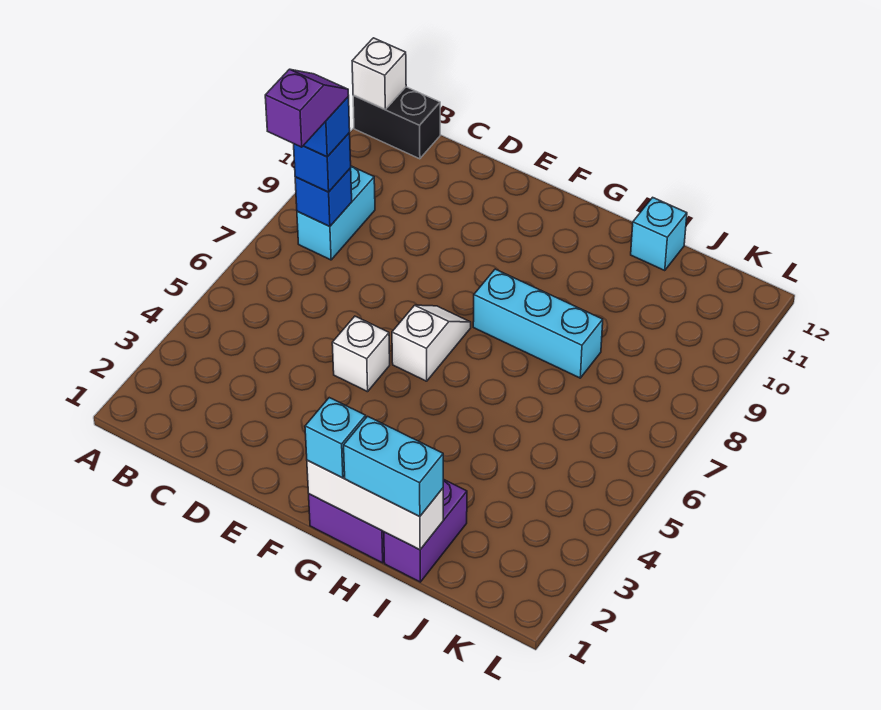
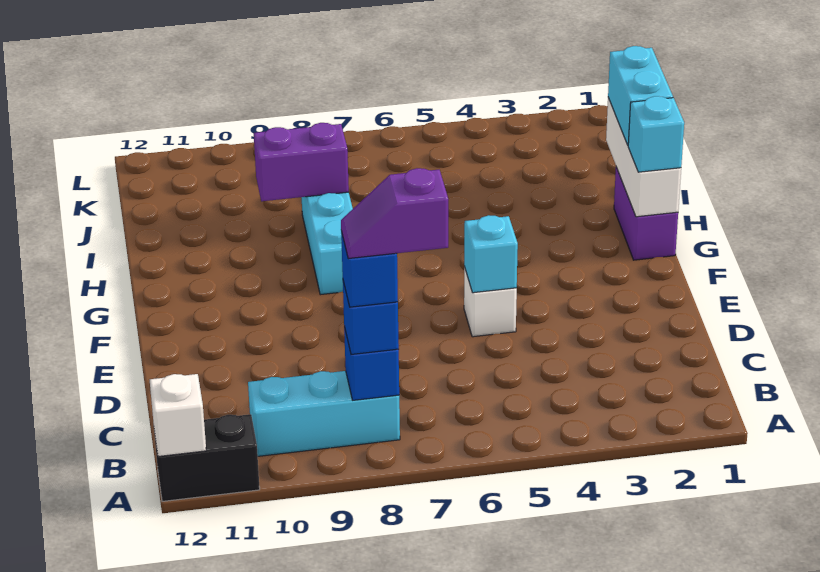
black 1x2 brick [353,87,440,159] -> black 1x2 brick turned to [154,414,260,501]
cyan 1x2 brick [297,166,375,260] -> cyan 1x3 brick [248,371,400,456]
white 1x2 slope [392,305,471,381] -> none
purple 1x2 brick [384,479,467,582] -> purple 1x2 brick moved to [254,123,349,201]
cyan 1x1 brick [631,197,687,271] -> cyan 1x1 brick moved to [464,215,518,293]

